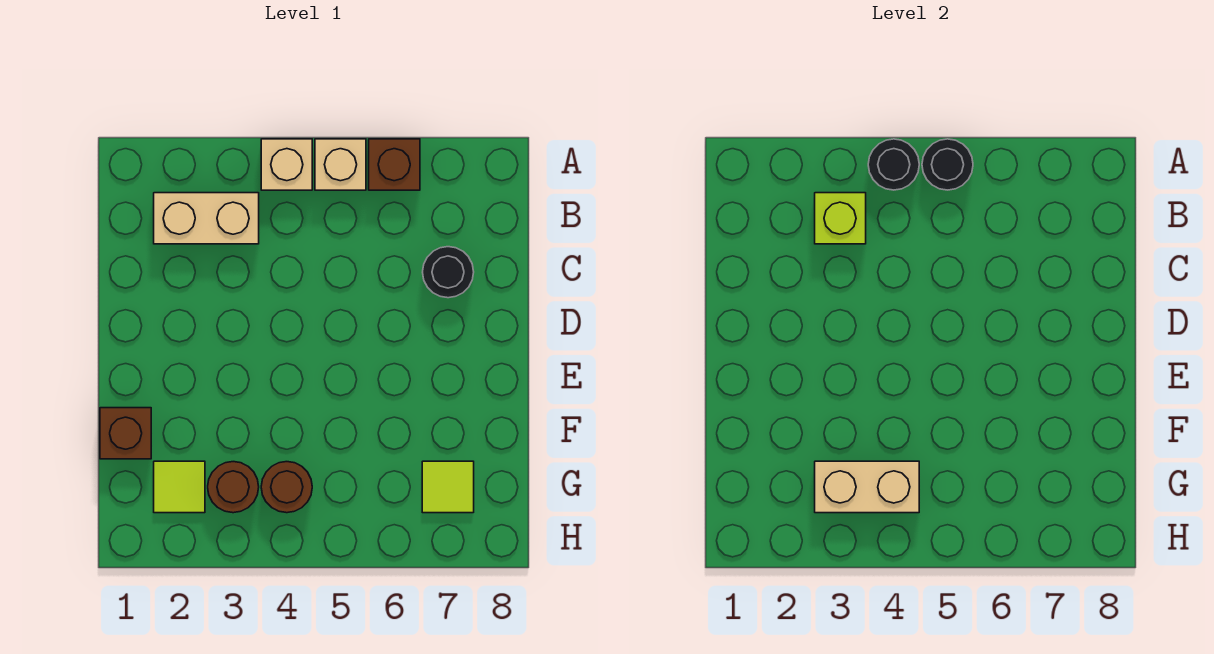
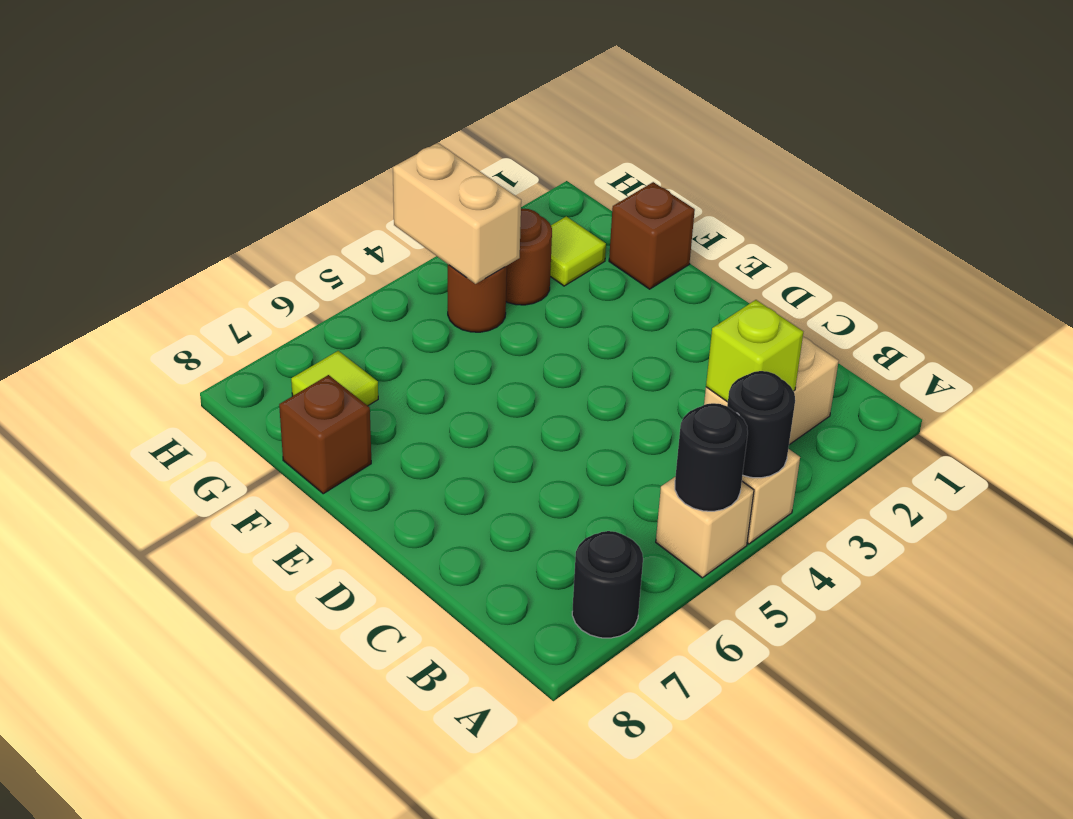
brown 1x1 brick [369,139,420,190] -> brown 1x1 brick moved to [279,375,371,494]
black 1x1 round brick [423,247,474,298] -> black 1x1 round brick moved to [572,531,643,638]
tan 1x2 brick [815,461,919,513] -> tan 1x2 brick turned to [393,143,521,284]

